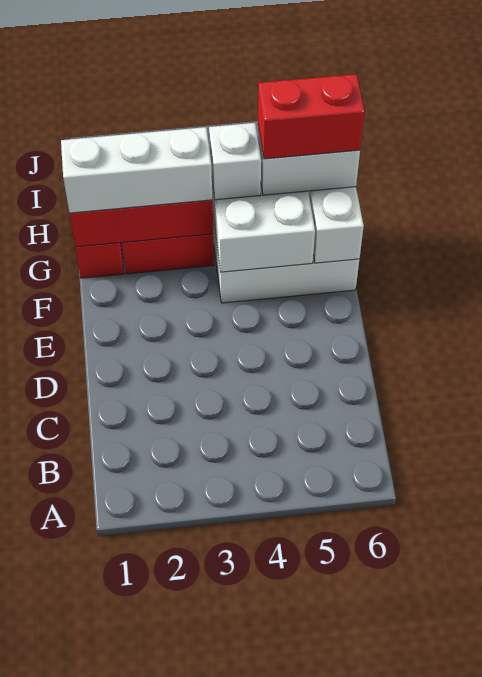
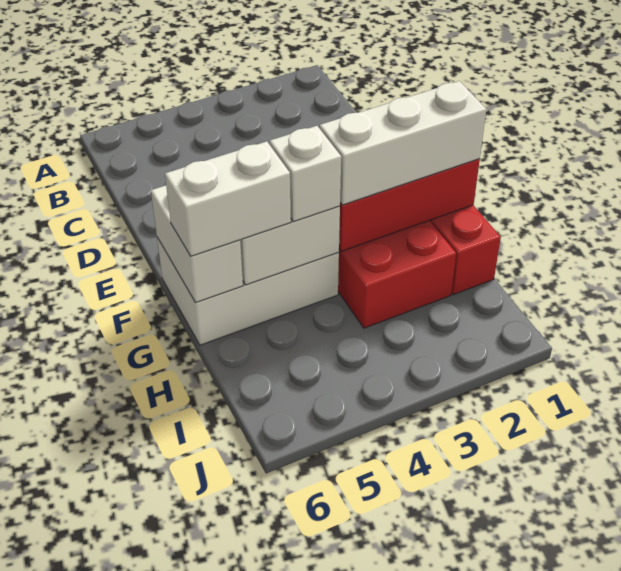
red 1x2 brick [258,74,365,159] -> none

